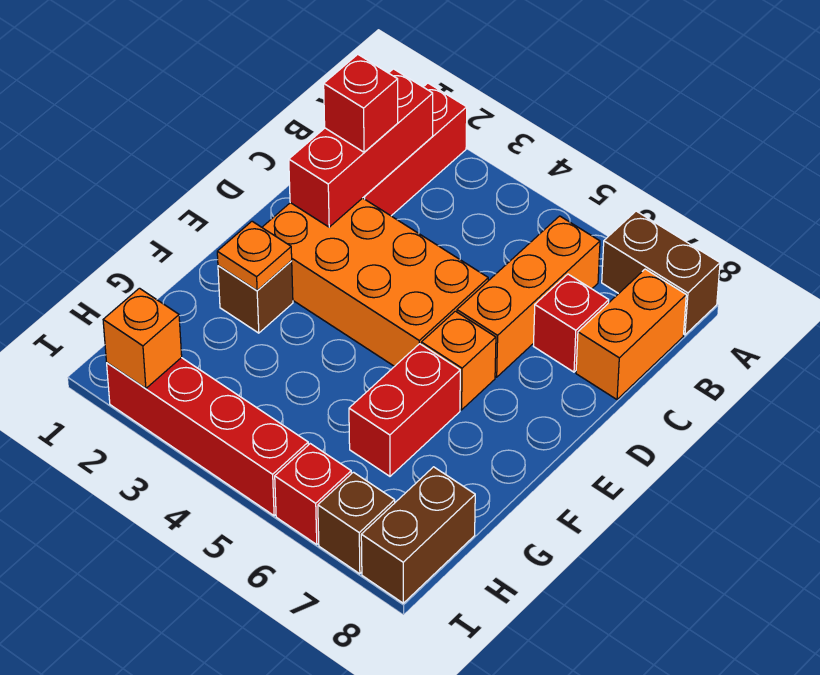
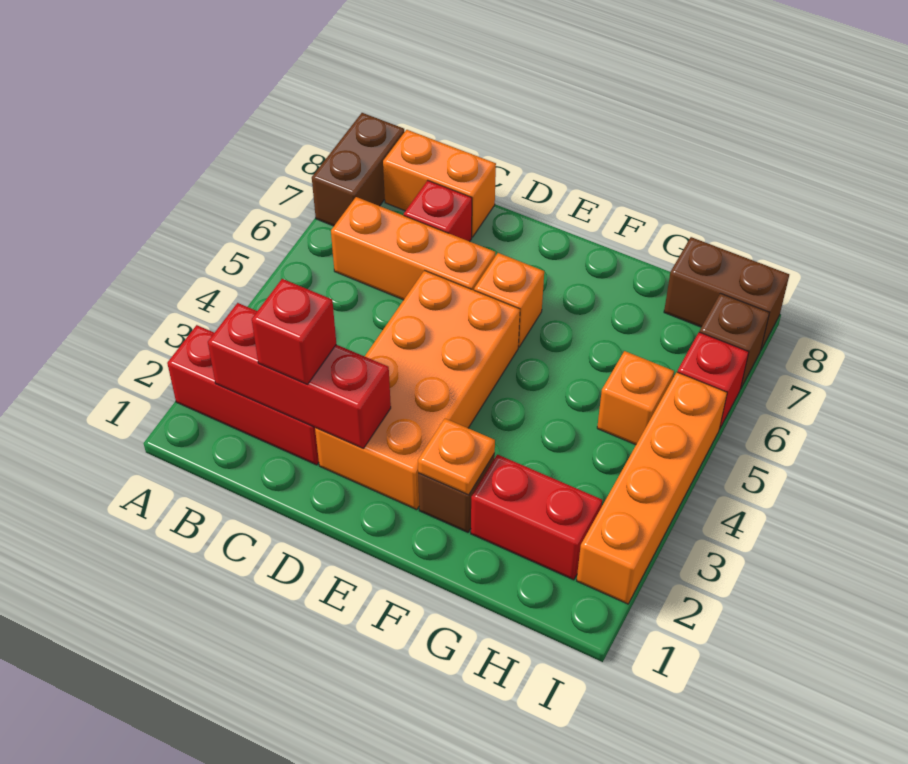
red 1x2 brick [349,344,460,476] -> red 1x2 brick moved to [471,454,602,580]
red 1x4 brick [107,358,308,516] -> orange 1x4 brick [577,372,727,604]
orange 1x1 brick [103,288,182,388] -> orange 1x1 brick moved to [597,351,674,445]

